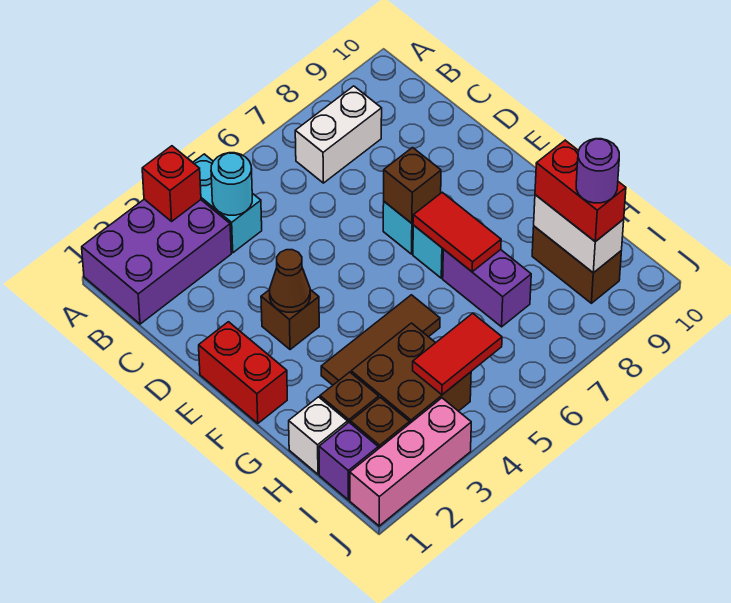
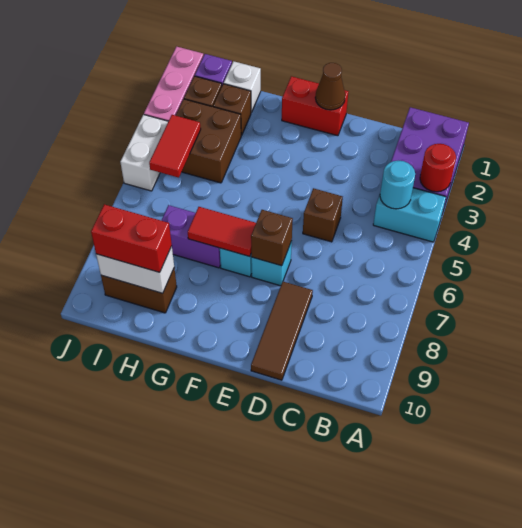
red 1x1 brick [142,146,201,221] -> red 1x1 round brick [420,144,456,192]
white 1x2 brick [295,86,382,183] -> white 1x2 brick moved to [120,115,168,191]
brown 1x1 brick [261,290,319,350] -> brown 1x1 brick moved to [303,188,343,242]
brown 1x1 cone [270,250,310,312] -> brown 1x1 cone moved to [315,63,345,110]
brown 1x3 tile [321,295,440,385] -> brown 1x3 tile moved to [251,282,313,380]
purple 1x1 round brick [576,139,619,203] -> none

